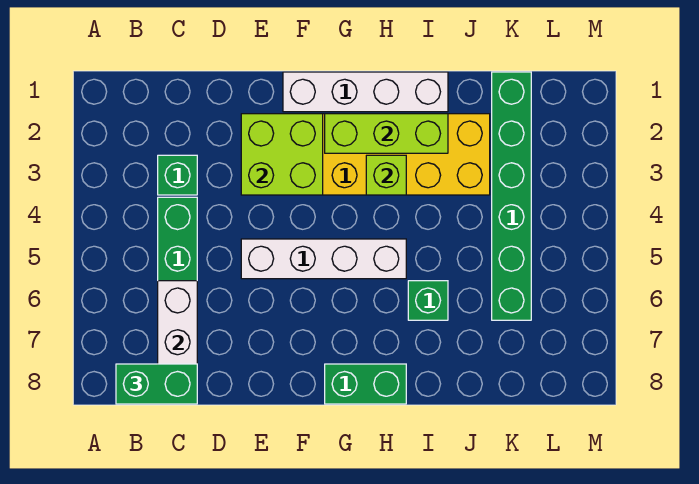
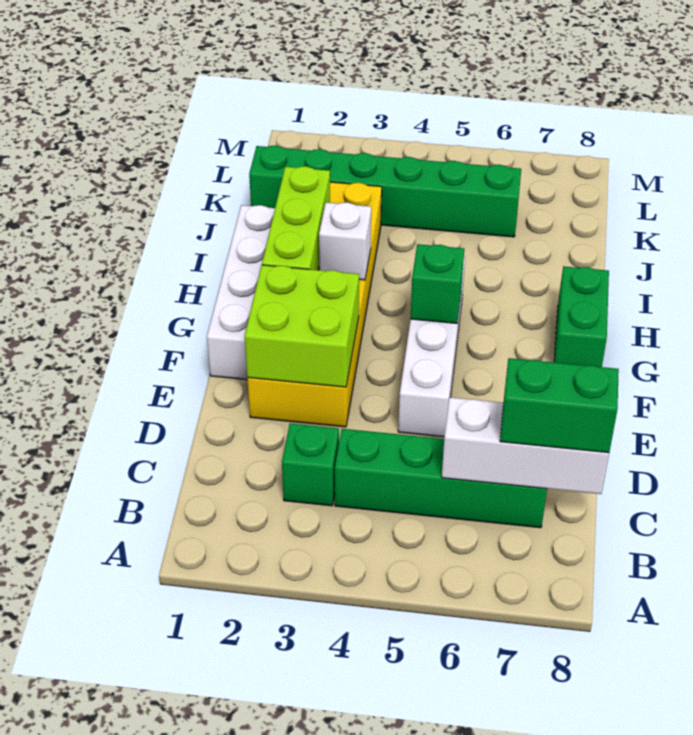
green 1x2 brick [116,364,197,404] -> green 1x2 brick turned to [500,358,619,453]
lime 1x1 brick [366,155,406,195] -> white 1x1 brick [319,202,371,280]
green 1x1 brick [408,281,448,320] -> green 1x1 brick moved to [411,244,464,323]

